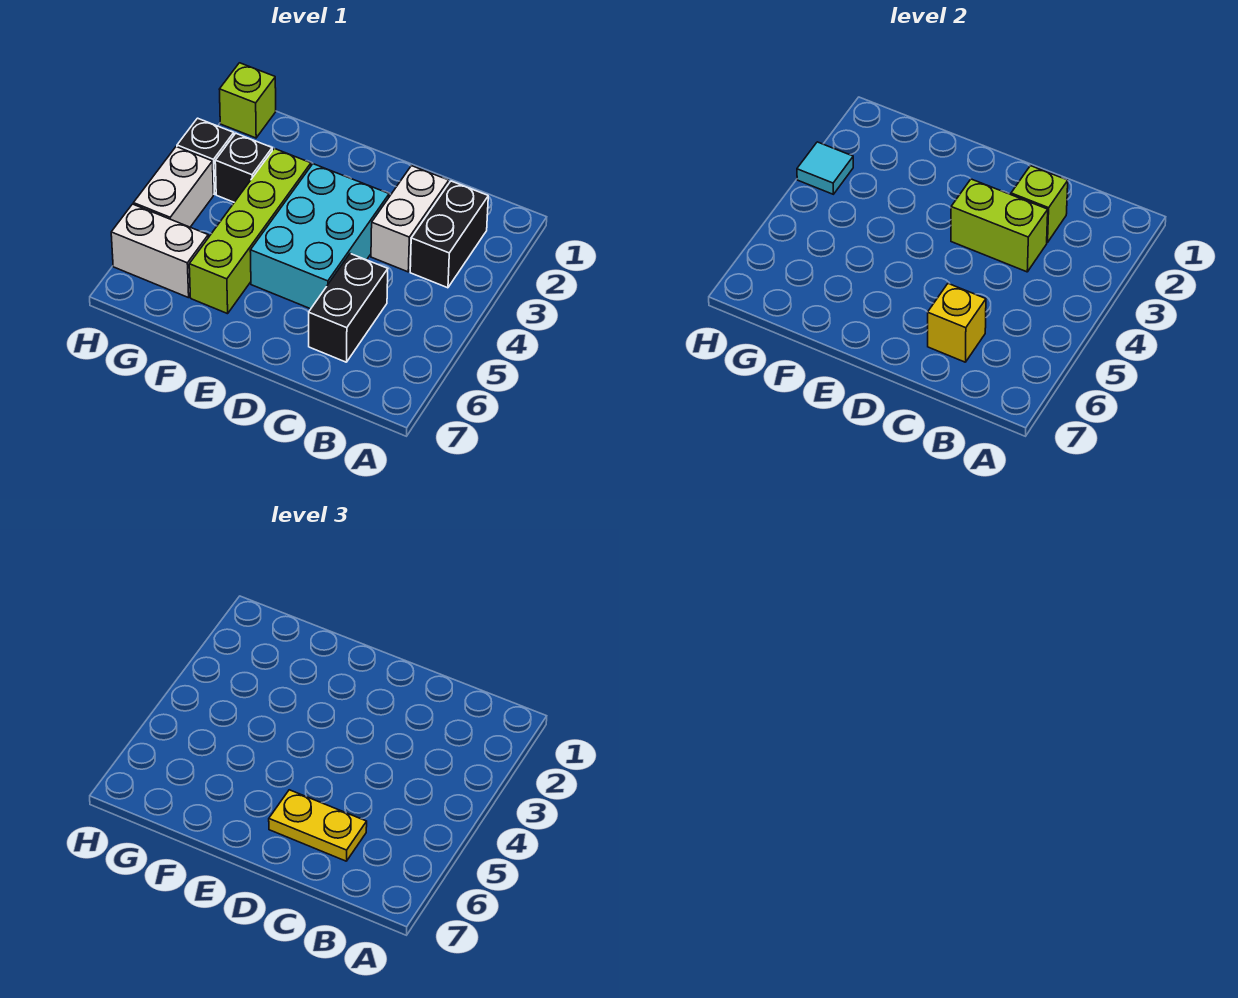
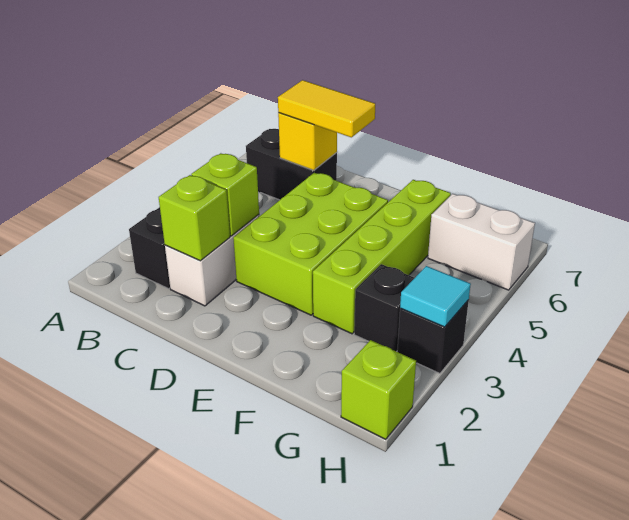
lime 1x2 brick [951,179,1048,272] -> lime 1x1 brick [191,153,259,236]
black 1x2 brick [309,254,388,362] -> black 1x2 brick turned to [246,129,337,200]
yellow 1x2 plate [269,790,367,861] -> yellow 1x2 tile [278,80,375,137]
cyan 2x3 brick [250,164,389,309] -> lime 2x3 brick [233,173,388,315]
white 1x2 brick [133,147,213,227] -> none

